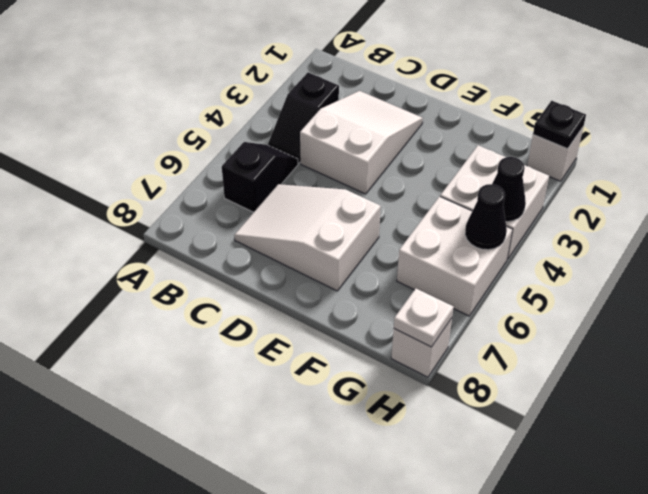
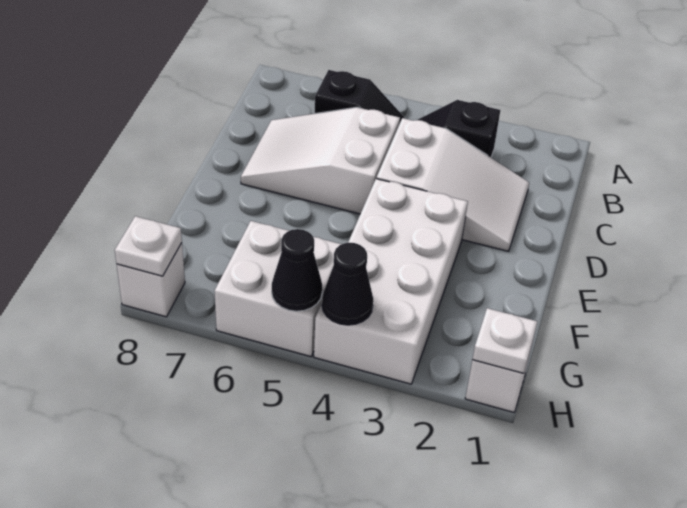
white 2x3 slope [234,184,381,291] -> white 2x3 slope turned to [241,107,400,214]
white 2x2 brick [440,145,549,259] -> white 2x4 brick [314,179,468,384]
black 1x1 plate [533,101,586,149] -> white 1x1 plate [472,308,537,373]

